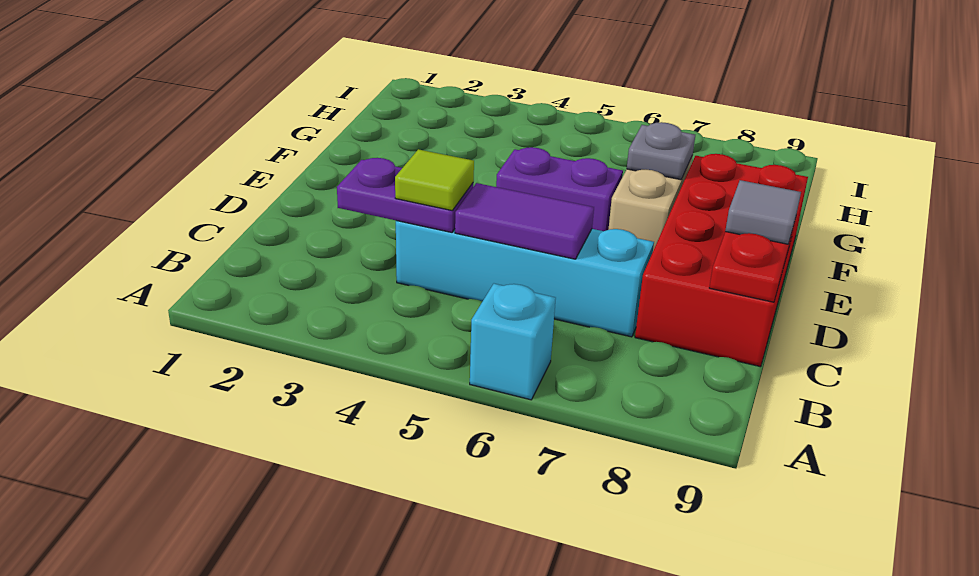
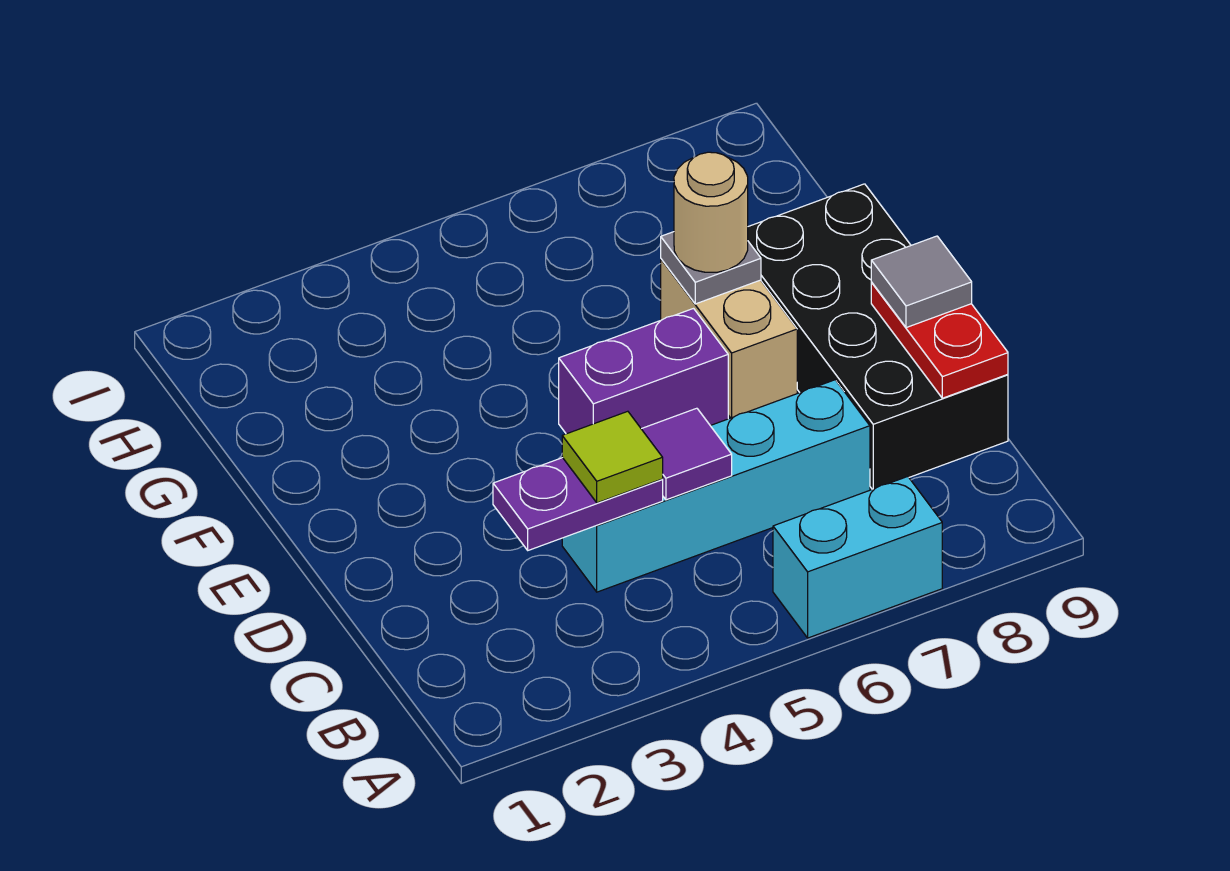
cyan 1x1 brick [470,284,556,400] -> cyan 1x2 brick [773,477,942,638]
purple 1x2 tile [455,183,594,259] -> purple 1x1 tile [642,408,732,500]
red 2x4 brick [635,154,808,367] -> black 2x4 brick [748,184,1008,489]
none -> tan 1x1 round brick [674,152,748,272]

